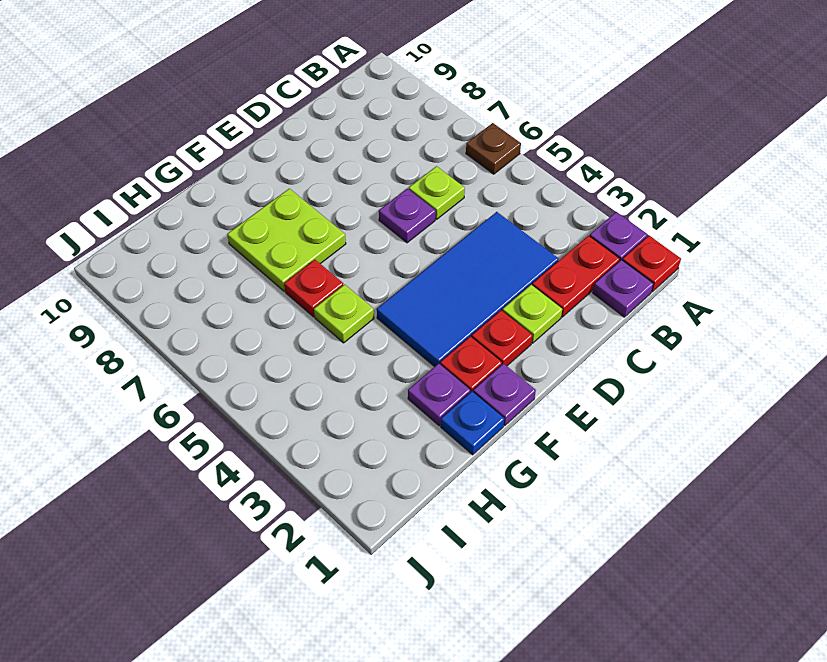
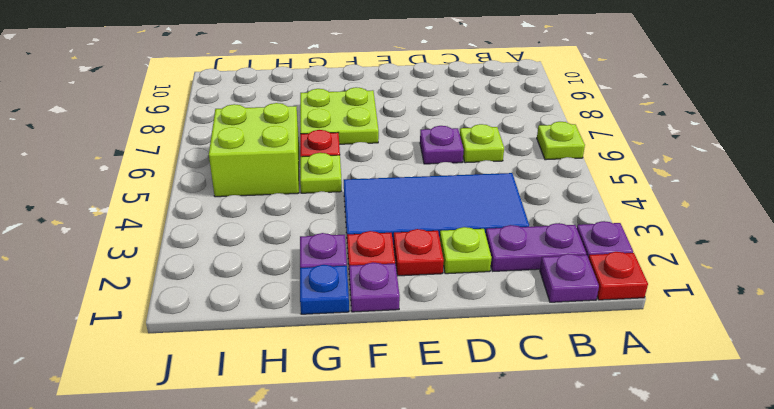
brown 1x1 plate [466,123,521,174] -> lime 1x1 plate [537,122,585,160]
red 1x2 plate [532,236,620,317] -> purple 1x2 plate [486,223,586,271]
none -> lime 2x2 brick [209,103,299,197]

